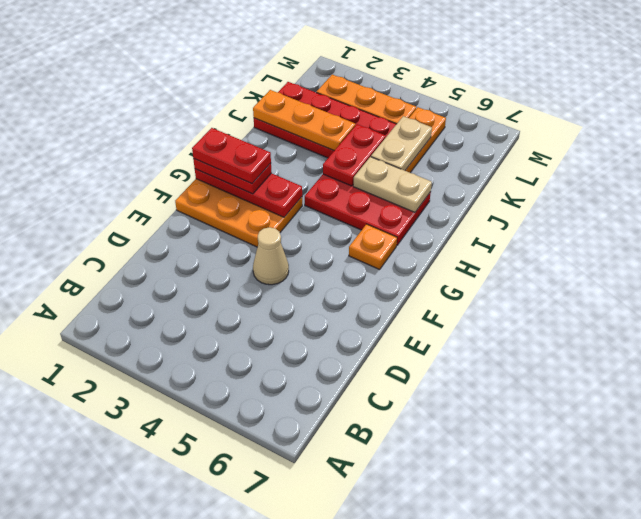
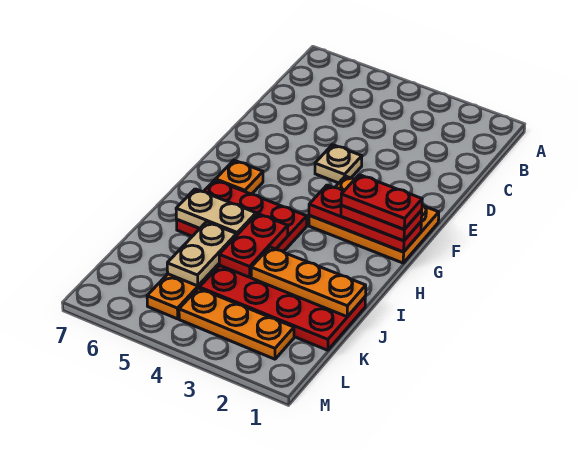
tan 1x1 cone [253,227,289,285] -> tan 1x1 plate [315,145,362,183]

